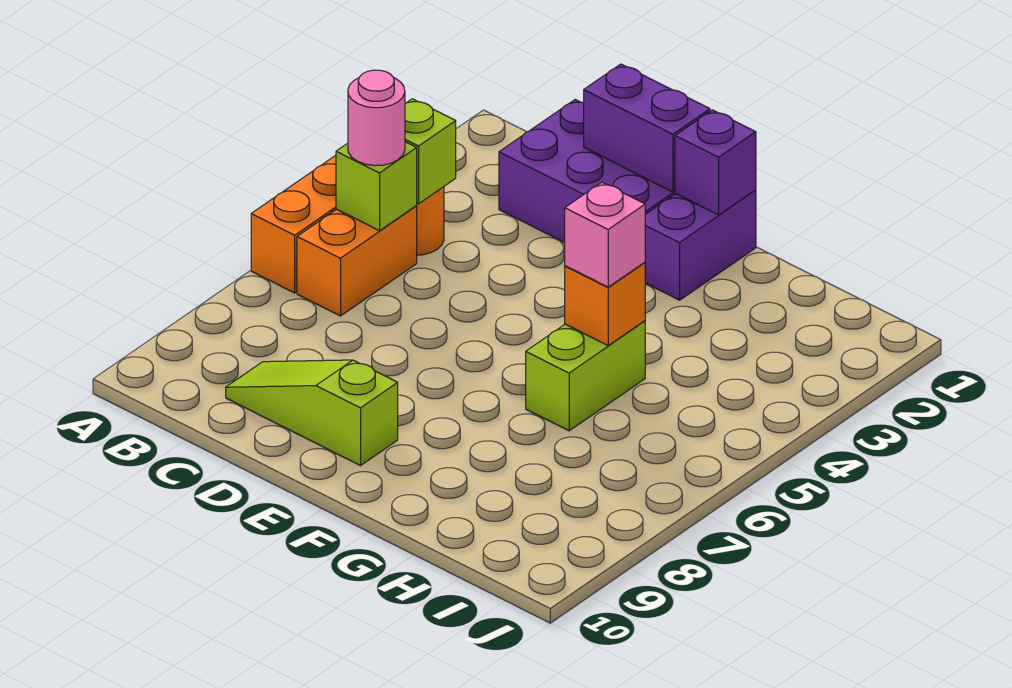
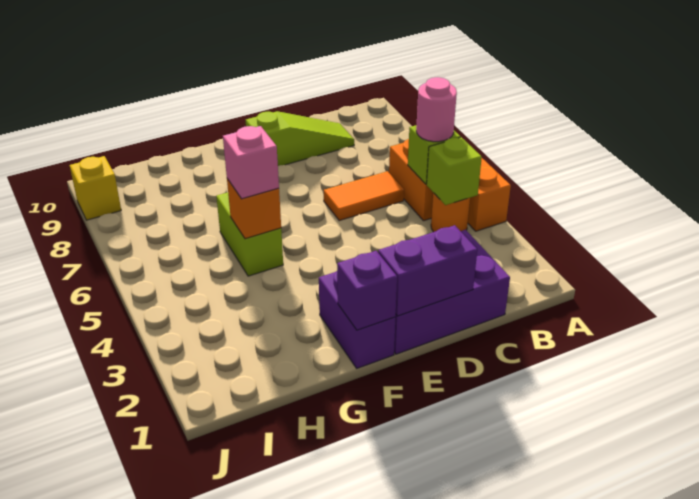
none -> orange 1x2 tile [324,171,404,221]
none -> yellow 1x1 brick [70,156,121,220]

